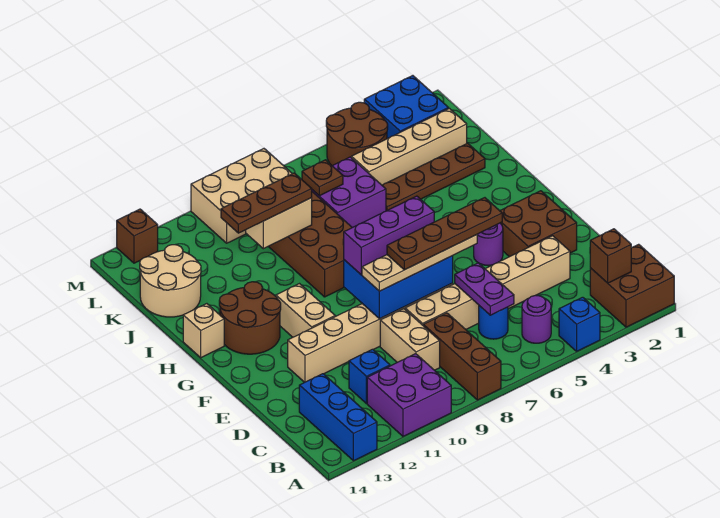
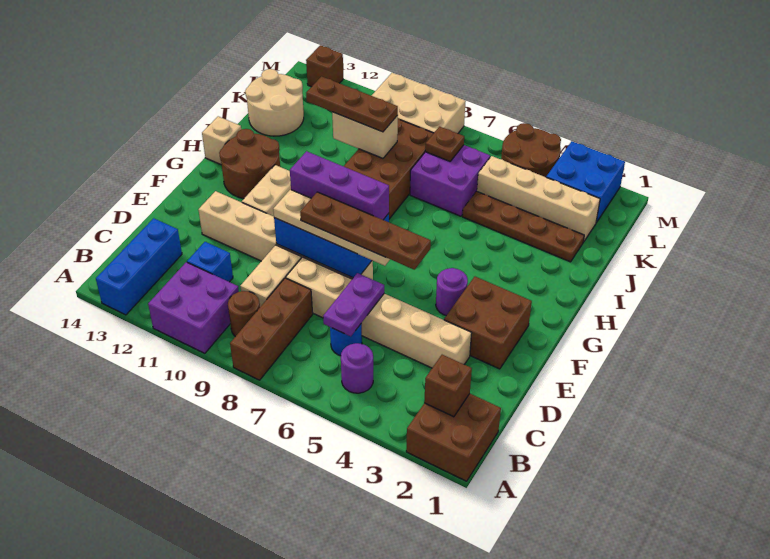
blue 1x1 brick [559,297,600,351] -> none
none -> brown 1x1 round brick [228,291,260,336]

